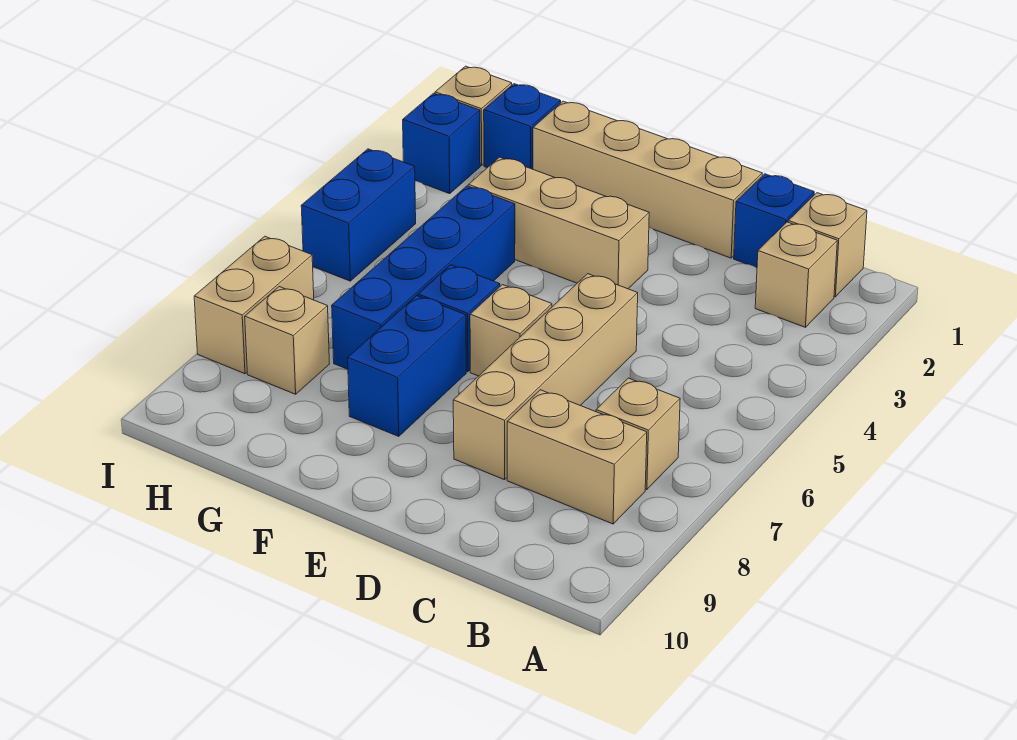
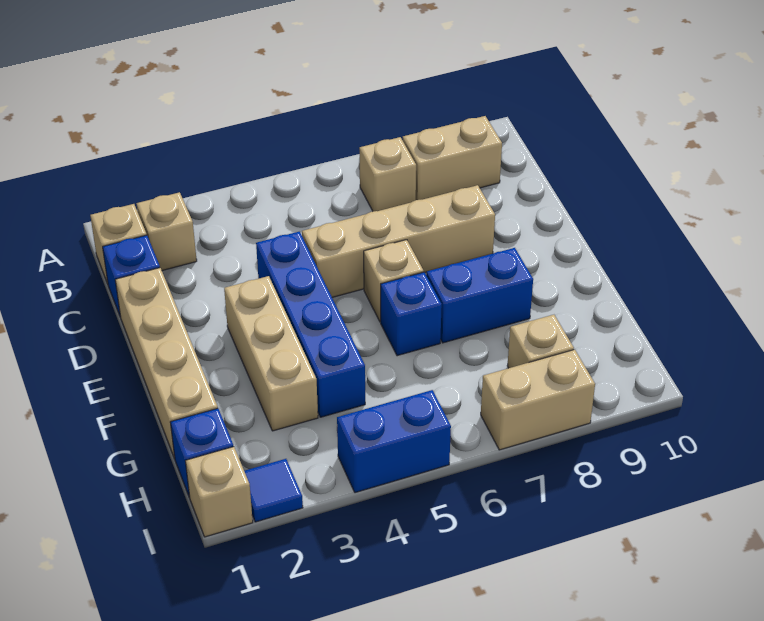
tan 1x2 brick [507,390,647,524] -> tan 1x2 brick turned to [403,116,502,200]
blue 1x4 brick [332,186,515,369] -> blue 1x4 brick turned to [256,232,365,417]
blue 1x1 brick [403,93,480,194] -> blue 1x1 tile [244,459,303,522]

